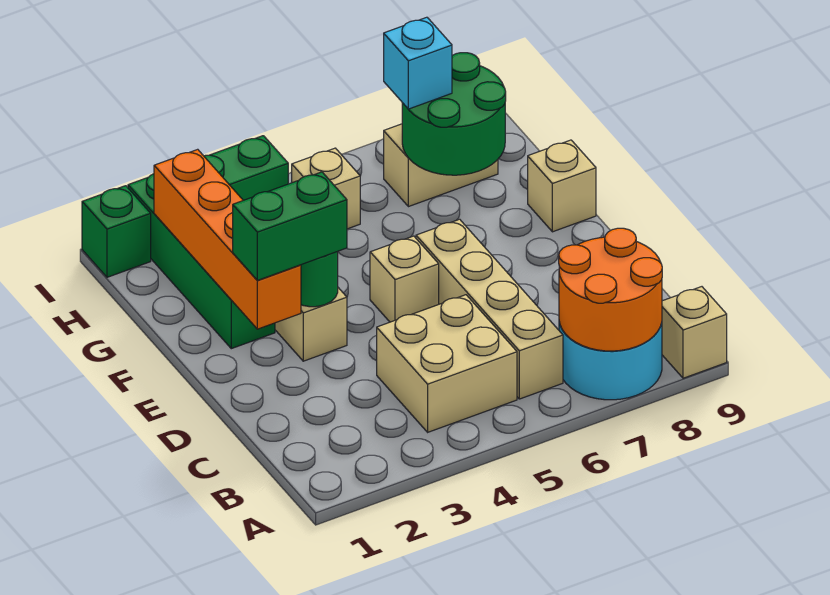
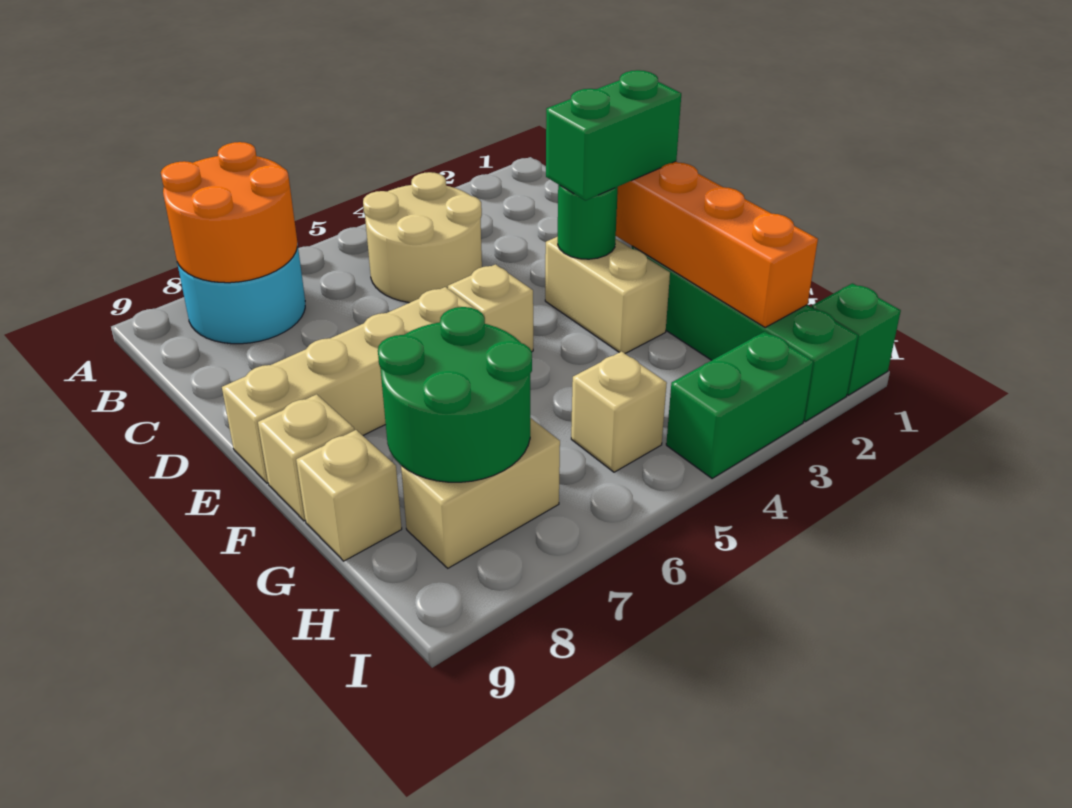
tan 1x1 brick [662,287,727,378] -> tan 1x1 brick moved to [296,430,402,561]
tan 2x2 brick [377,295,517,432] -> tan 2x2 round brick [363,172,482,303]
tan 1x4 brick [416,219,563,399] -> tan 1x4 brick turned to [222,287,475,483]
cyan 1x1 brick [384,17,452,109] -> none

